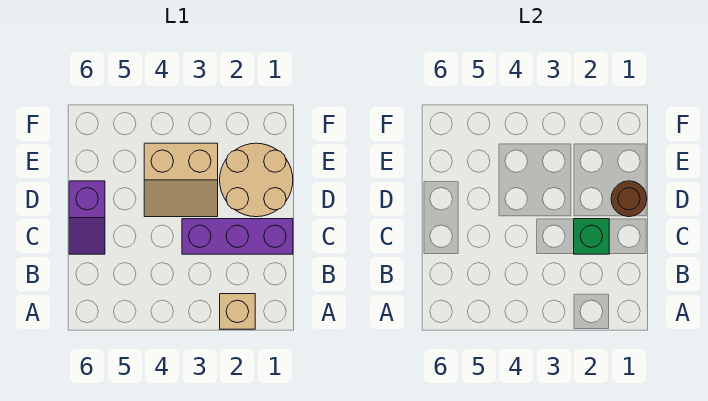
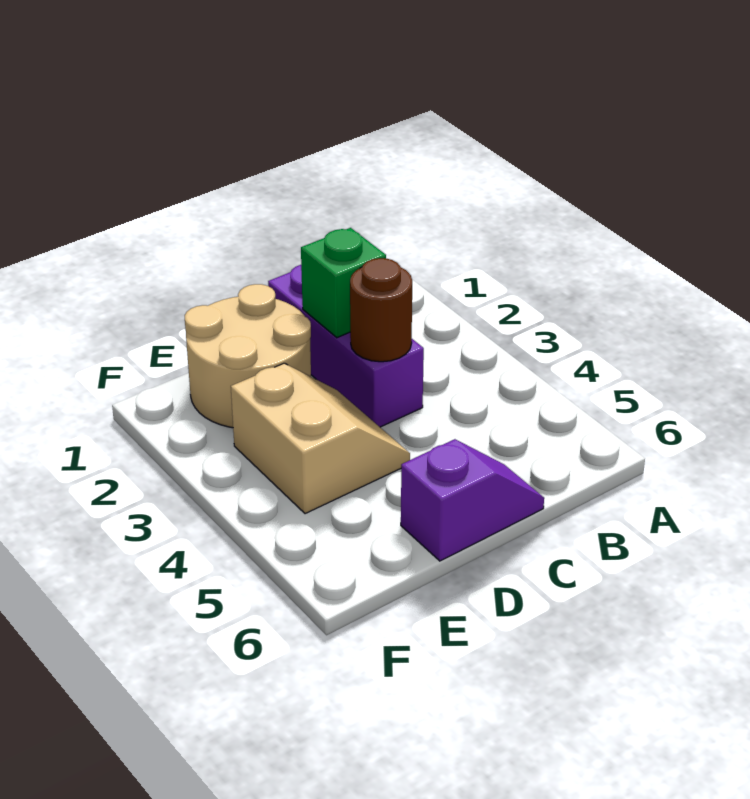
tan 1x1 brick [220,294,255,329] -> none
brown 1x1 round brick [611,181,647,217] -> brown 1x1 round brick moved to [350,258,412,362]

